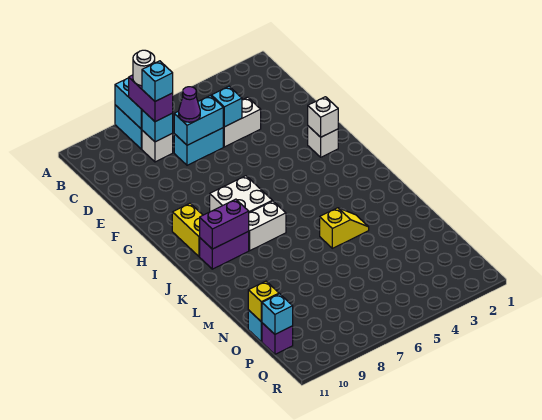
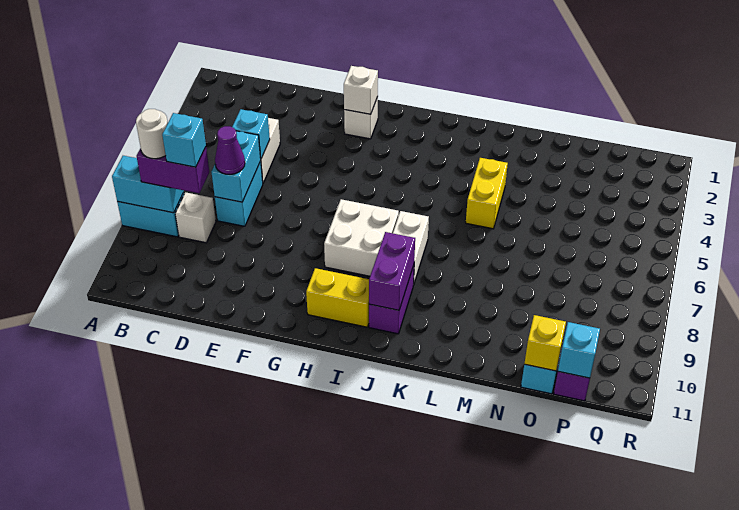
cyan 1x1 brick [142,110,173,142] -> none
yellow 1x2 slope [320,208,369,248] -> yellow 1x2 brick [466,158,508,229]

